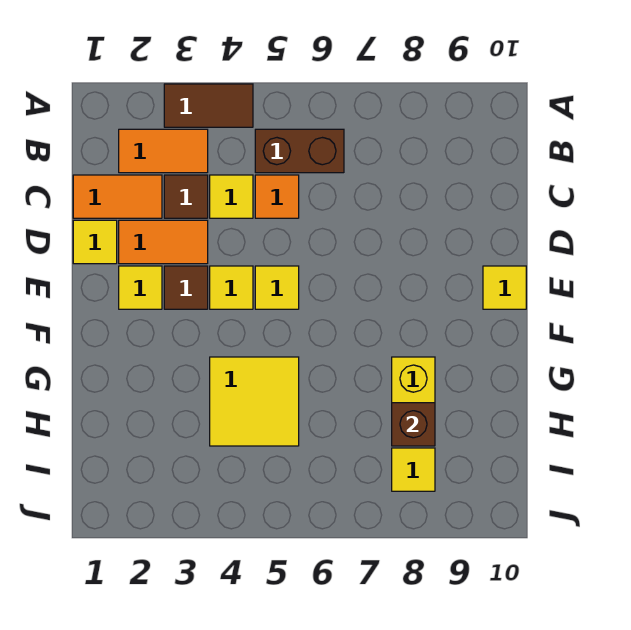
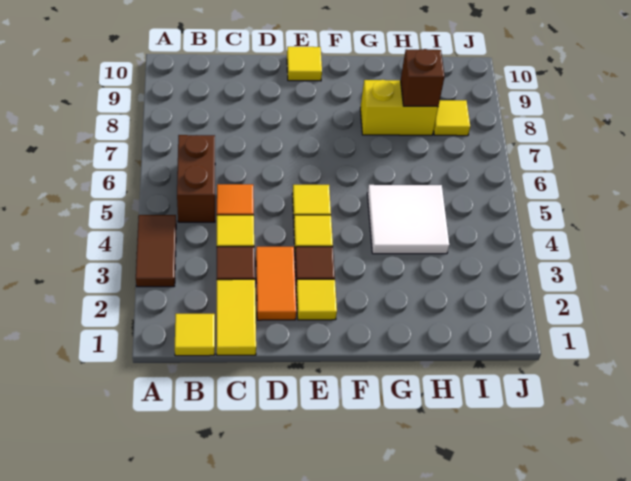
orange 1x2 tile [119,129,208,173] -> none
orange 1x2 tile [73,175,162,218] -> yellow 1x2 tile [217,279,256,355]
yellow 1x1 tile [73,220,117,264] -> yellow 1x1 tile moved to [175,314,215,356]
yellow 2x2 tile [210,357,299,446] -> white 2x2 tile [367,185,449,254]

